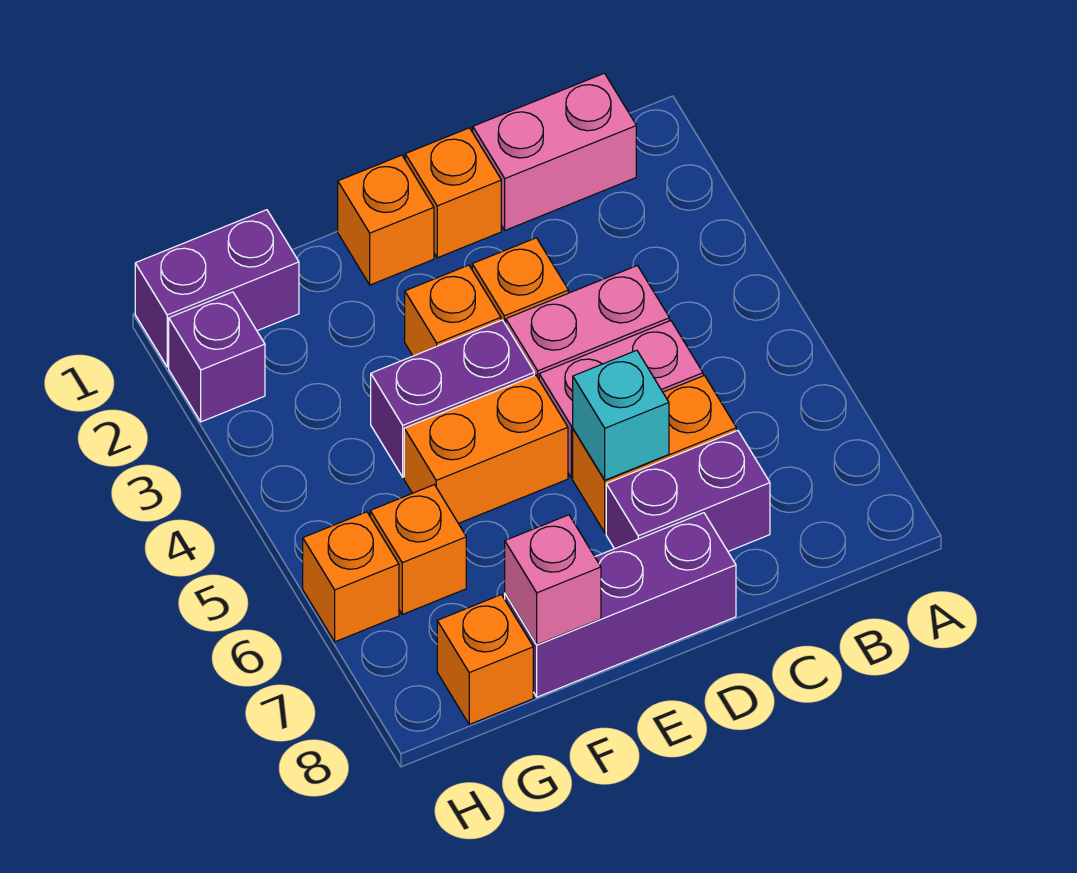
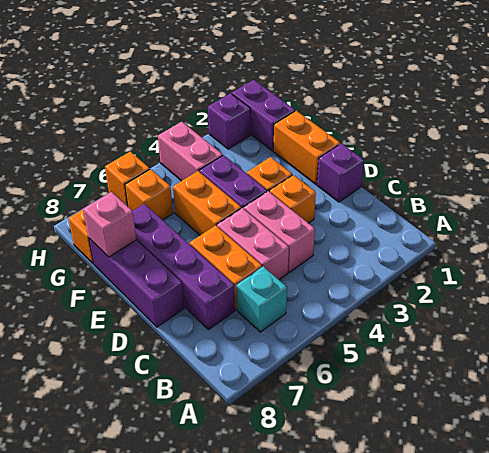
pink 1x2 brick [473,73,636,230] -> pink 1x2 brick moved to [158,122,223,181]
purple 1x2 brick [606,431,770,551] -> purple 1x4 brick [133,204,235,329]
orange 1x1 brick [405,128,501,258] -> purple 1x1 brick [317,143,364,202]
cyan 1x1 brick [573,350,669,480] -> cyan 1x1 brick moved to [237,267,287,332]
orange 1x1 brick [338,155,434,285] -> orange 1x2 brick [273,111,340,184]

